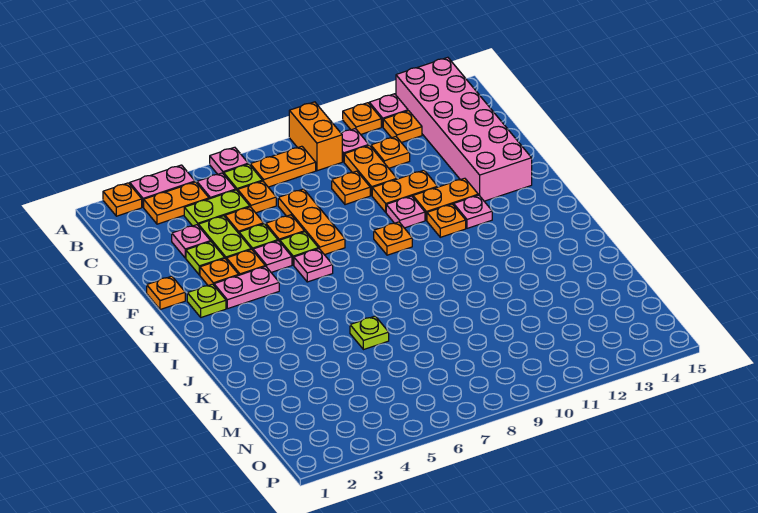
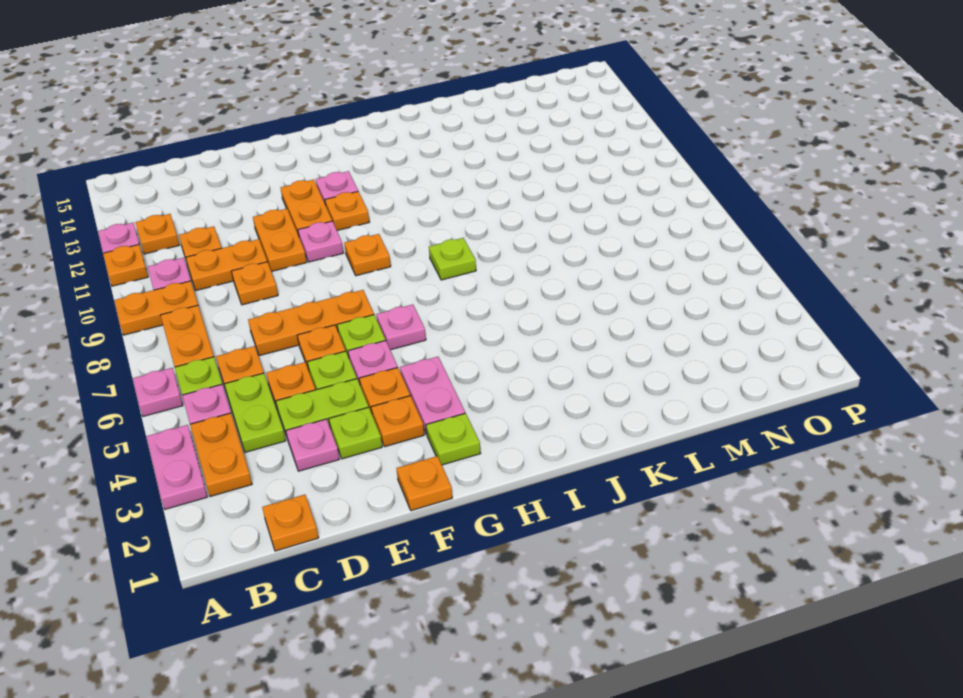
orange 1x1 plate [103,183,142,216] -> orange 1x1 plate moved to [262,495,319,551]
orange 1x2 brick [289,102,342,171] -> orange 1x2 plate [114,281,198,335]
pink 2x6 brick [396,57,532,201] -> none
lime 1x1 plate [350,316,389,350] -> lime 1x1 plate moved to [429,238,476,280]

